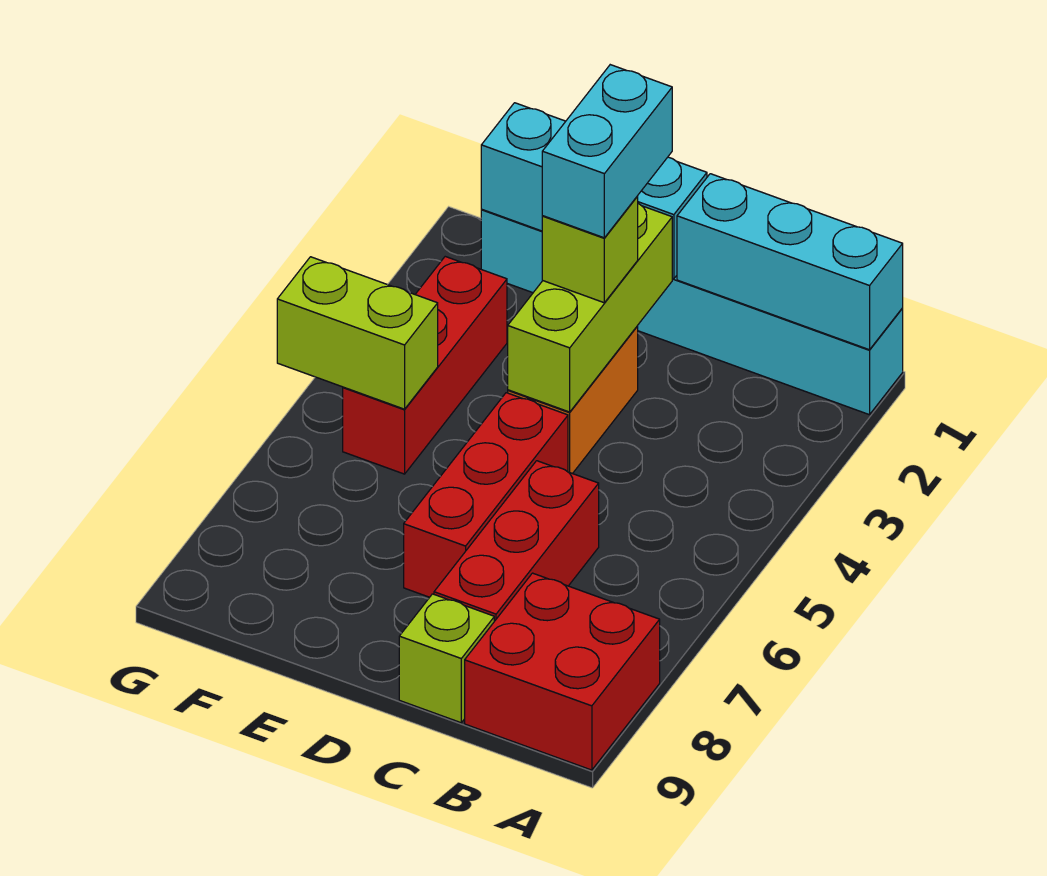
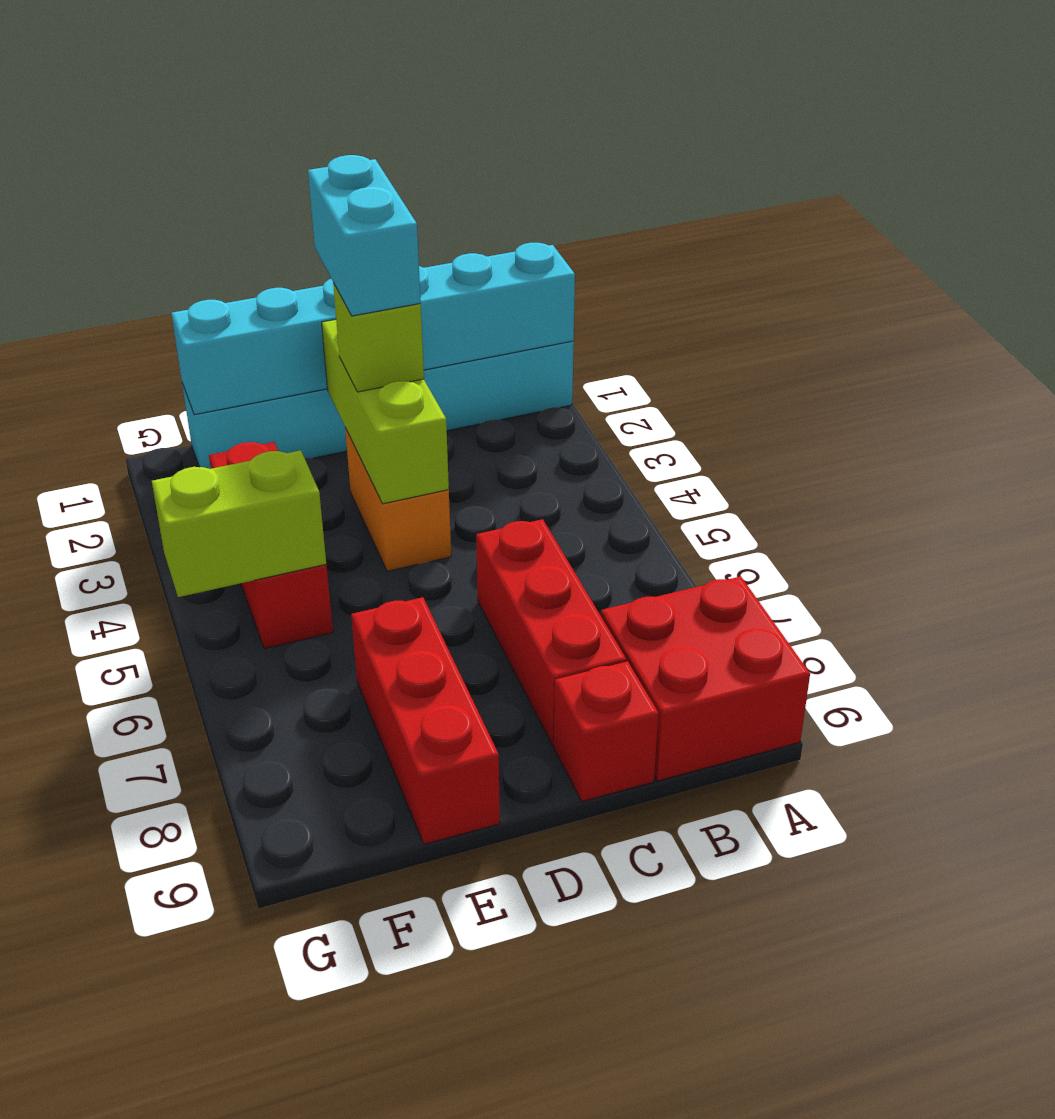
lime 1x1 brick [399,594,494,723] -> red 1x1 brick [554,661,659,801]
red 1x3 brick [404,393,568,597] -> red 1x3 brick moved to [351,597,500,844]

